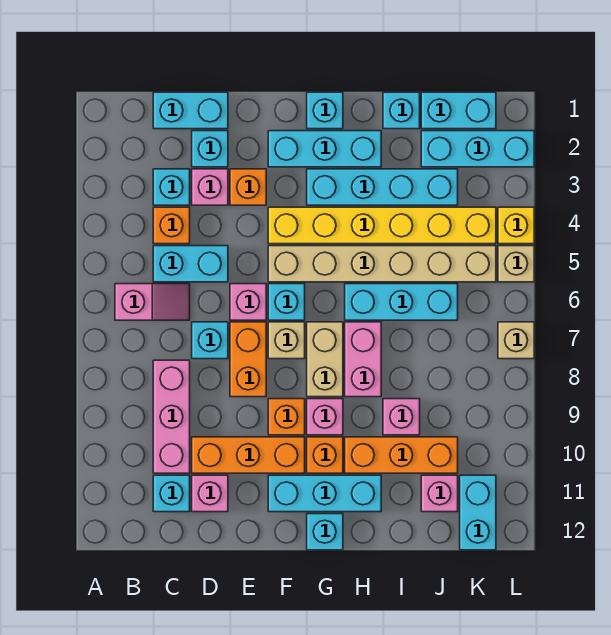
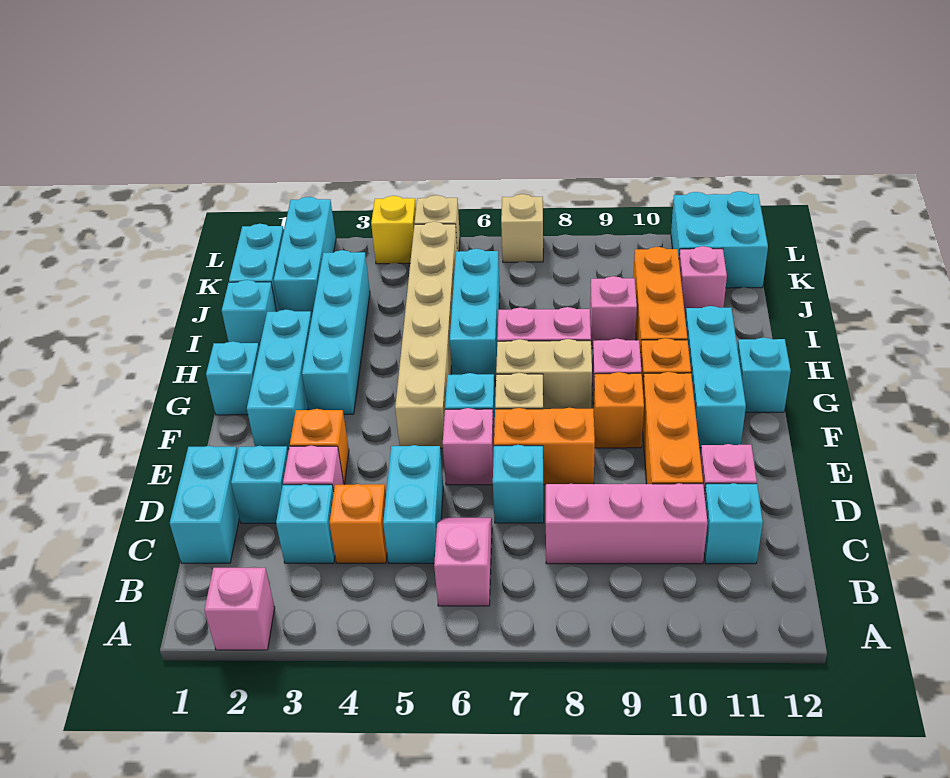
none -> pink 1x1 brick [204,568,275,650]
yellow 1x6 brick [268,207,496,244] -> none
cyan 1x2 brick [460,475,496,550] -> cyan 2x2 brick [671,191,768,288]

